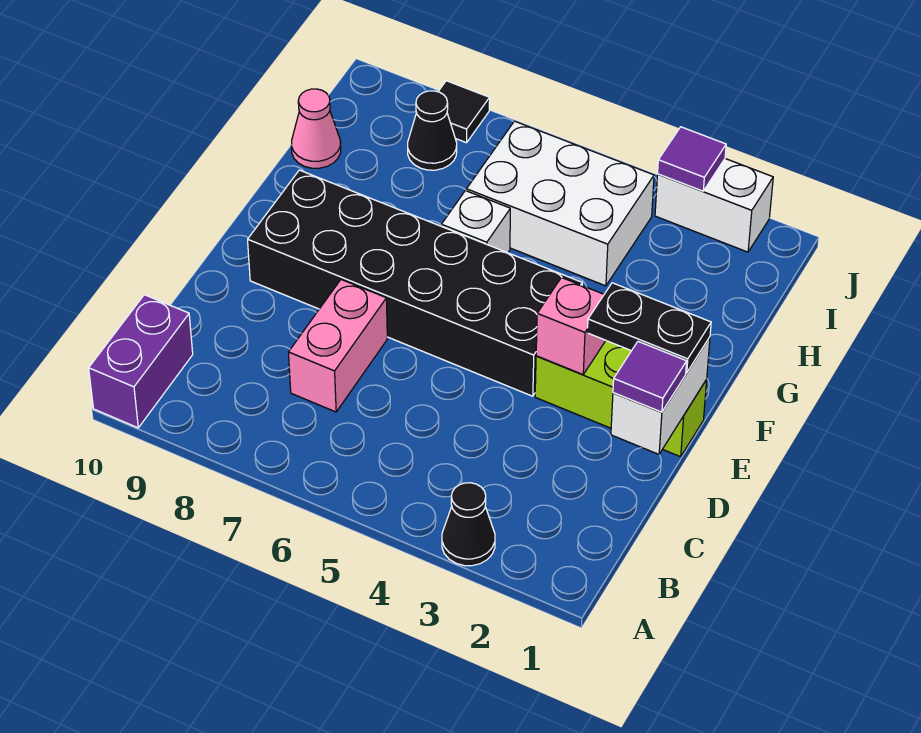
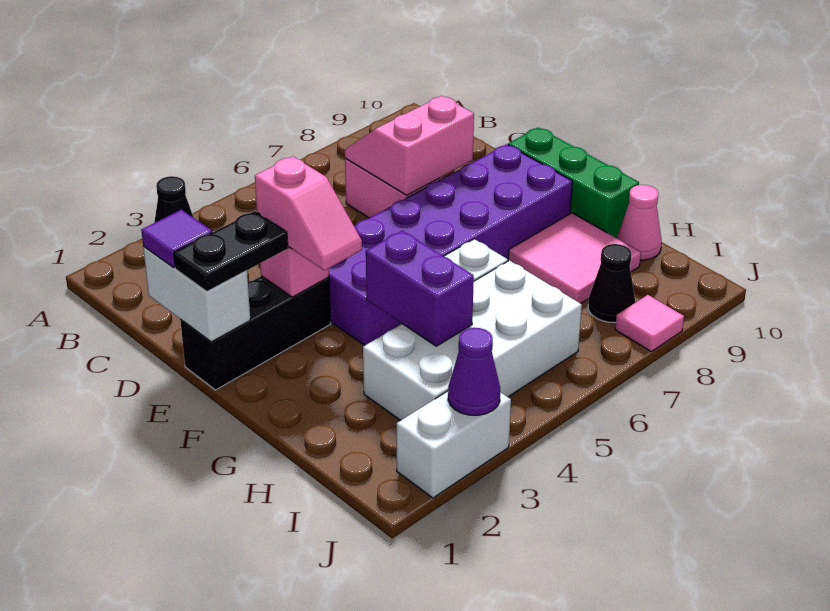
purple 1x2 brick [89,295,193,428] -> purple 1x2 brick moved to [366,231,474,346]
none -> pink 2x2 slope [345,96,474,195]
lime 1x3 brick [535,341,707,457] -> black 1x3 brick [180,276,331,390]
none -> pink 1x2 slope [255,157,362,271]
black 2x6 brick [248,170,582,396] -> purple 2x6 brick [329,144,572,346]
none -> green 1x3 brick [508,128,639,238]
none -> pink 2x2 tile [508,213,641,304]
white 2x3 brick [466,121,654,286] -> white 2x4 brick [363,261,582,420]
purple 1x1 tile [658,127,726,191] -> purple 1x1 cone [448,328,500,415]
black 1x1 tile [438,81,490,143] -> pink 1x1 tile [615,295,684,352]

